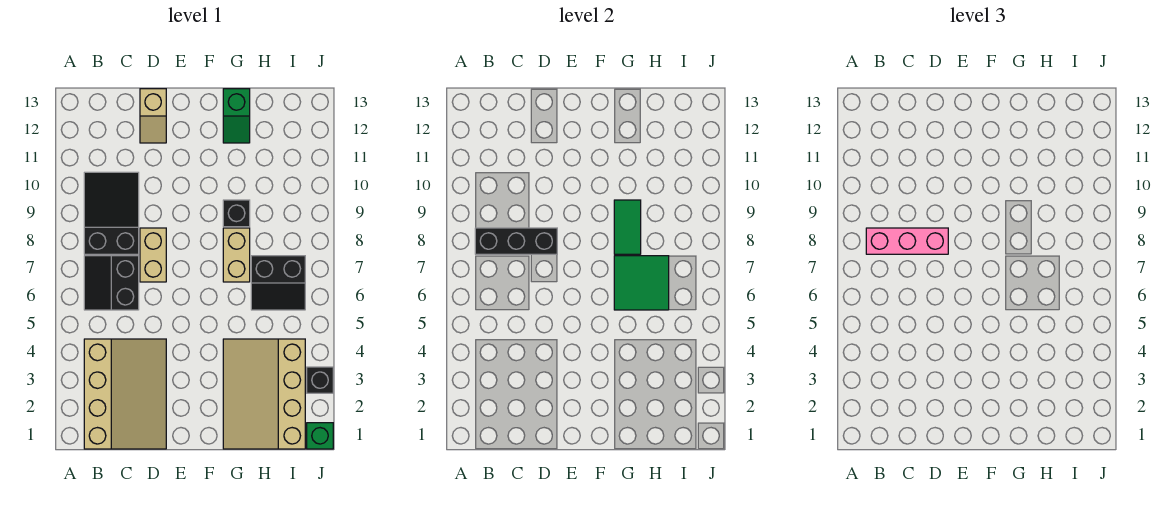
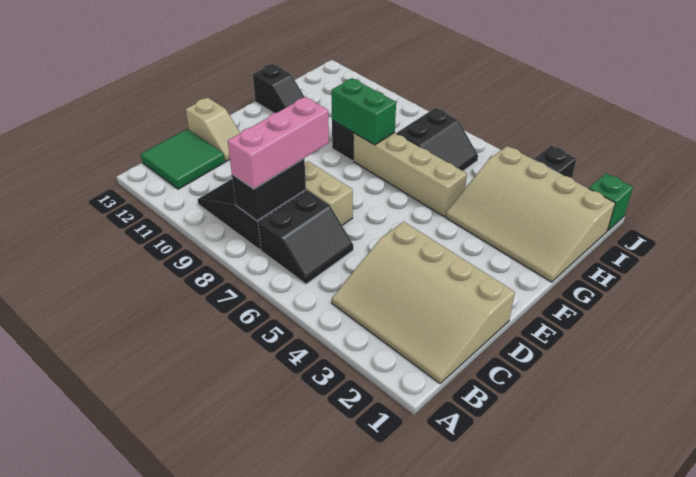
tan 3x4 slope [84,339,166,449] -> tan 3x4 slope turned to [332,222,515,383]
black 2x2 slope [84,256,139,310] -> black 2x2 slope turned to [258,191,353,284]
black 1x3 brick [475,228,557,254] -> black 1x2 brick [232,159,306,220]
green 2x2 tile [614,256,669,310] -> green 2x2 tile moved to [141,129,225,189]
tan 1x2 brick [223,228,250,282] -> tan 1x4 brick [353,132,467,216]
green 1x2 tile [614,200,641,254] -> green 1x2 brick [331,78,396,145]
green 1x2 slope [223,89,250,143] -> black 1x2 slope [253,64,304,113]

